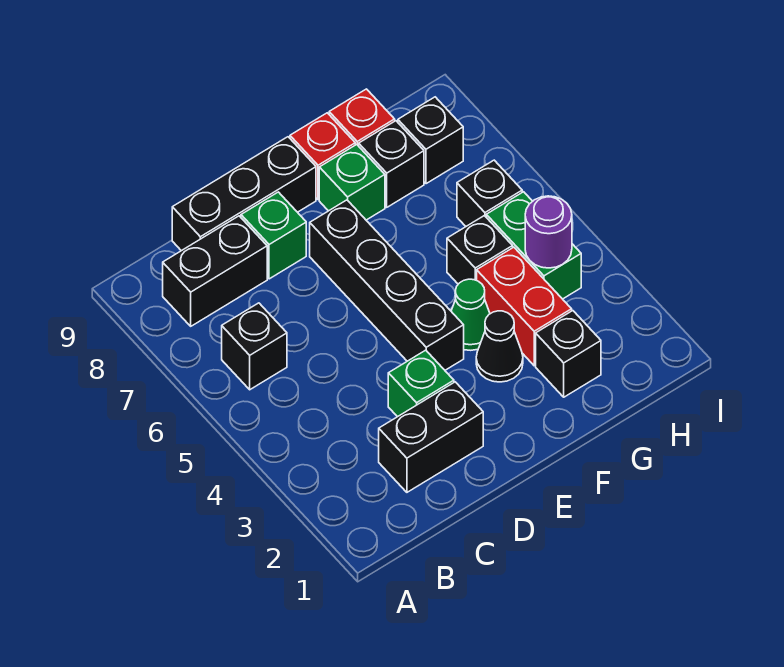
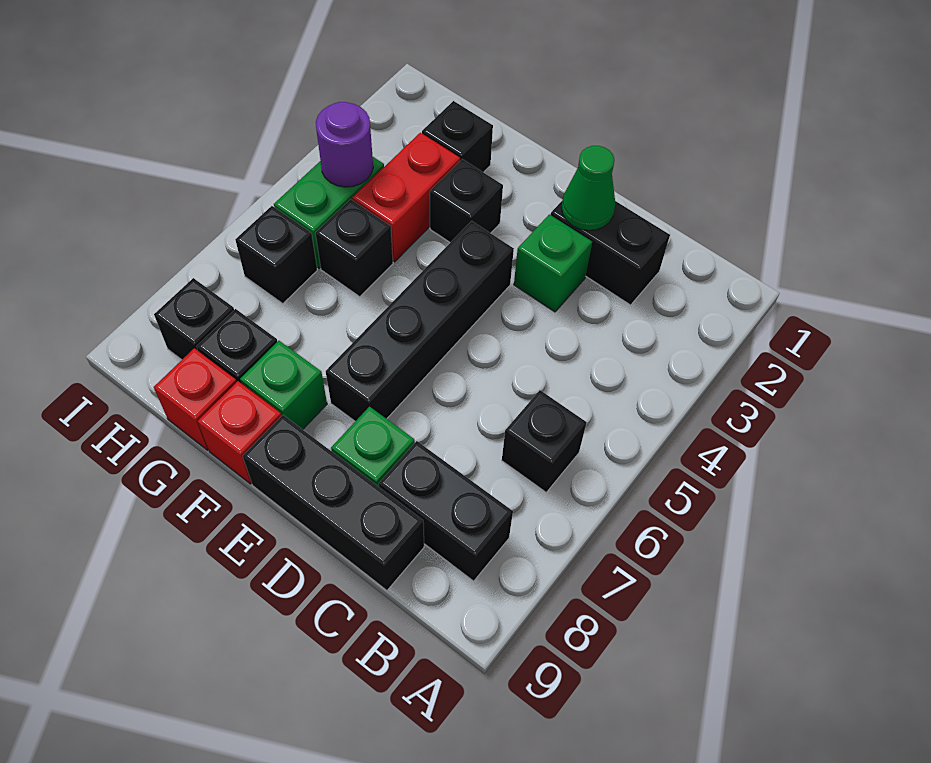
black 1x1 cone [476,311,523,382] -> black 1x1 brick [430,159,503,242]
green 1x1 cone [451,279,490,350] -> green 1x1 cone moved to [561,146,615,230]

